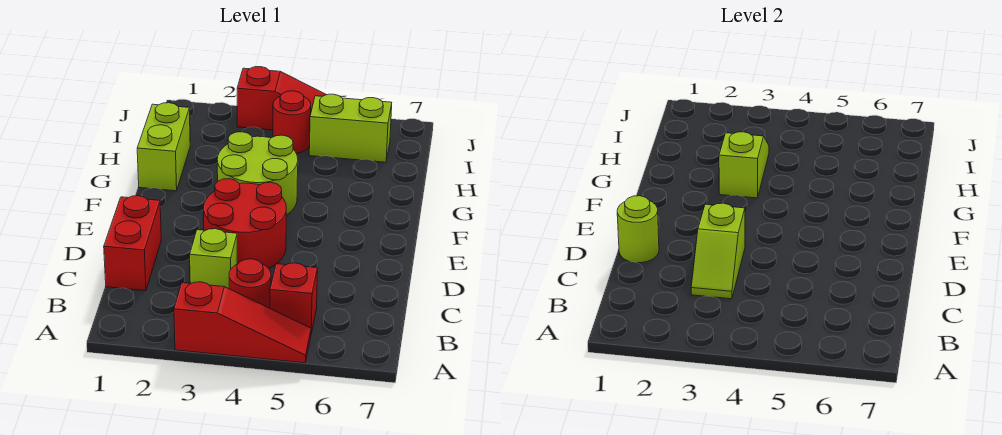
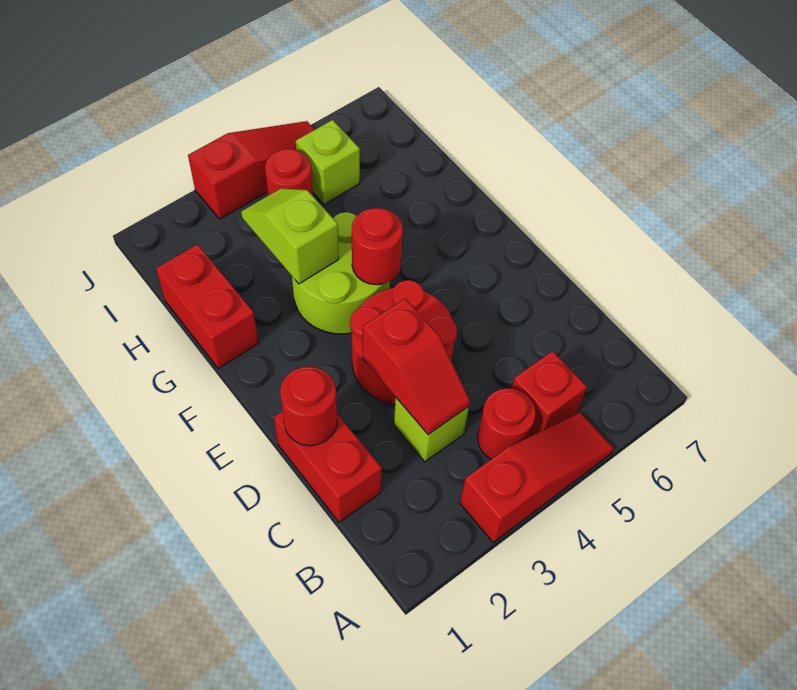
lime 1x2 slope [691,203,745,299] -> red 1x2 slope [363,299,470,434]
lime 1x1 round brick [617,196,659,263] -> red 1x1 round brick [280,367,337,446]
none -> red 1x1 round brick [352,208,403,285]
lime 1x2 brick [137,103,190,191] -> red 1x2 brick [156,244,258,369]
lime 1x2 brick [309,94,392,162] -> lime 1x1 brick [296,120,360,204]

